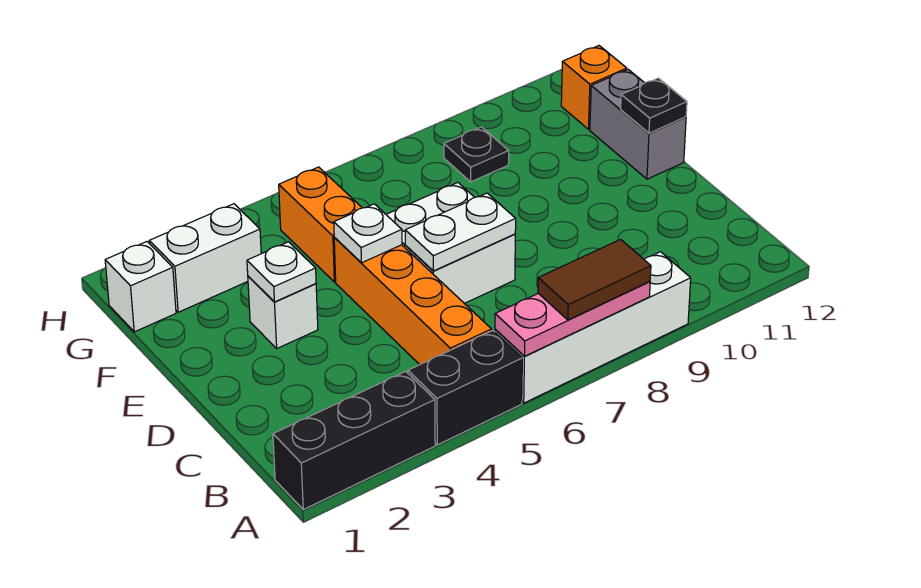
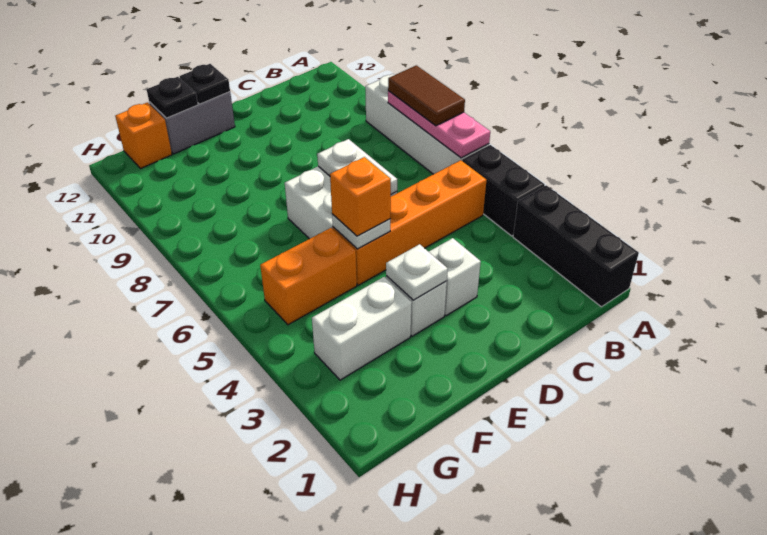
none -> orange 1x1 brick [330,157,391,236]
white 1x1 brick [105,242,176,332] -> white 1x1 brick moved to [429,238,481,316]
white 1x2 brick [149,204,261,312] -> white 1x2 brick turned to [312,277,412,380]
black 1x1 plate [444,127,509,182] -> black 1x1 plate moved to [147,77,198,118]

